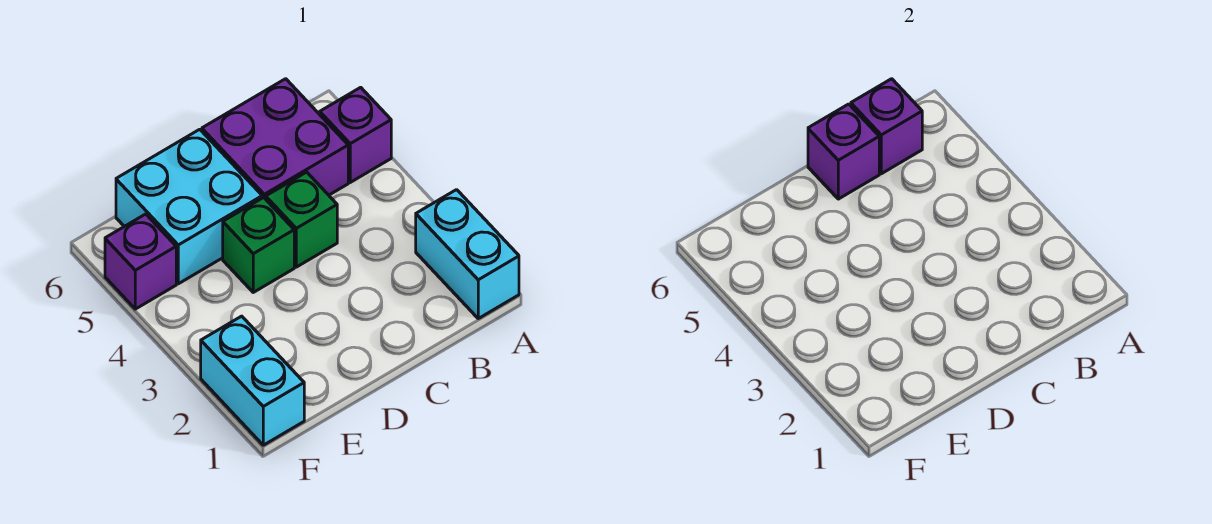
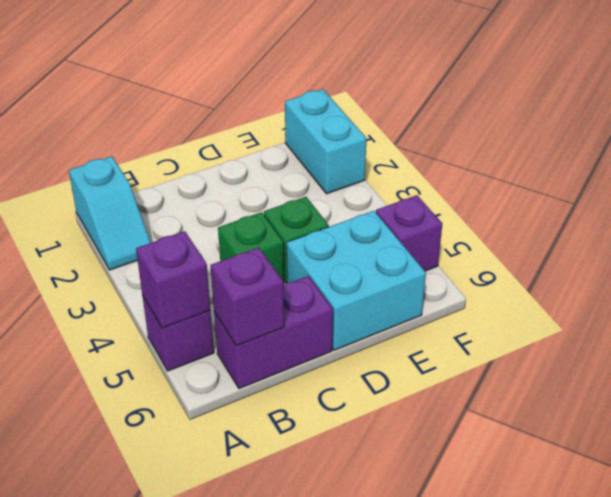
cyan 1x2 brick [416,190,519,318] -> cyan 1x2 slope [69,156,151,270]
purple 2x2 brick [202,79,348,199] -> purple 1x2 brick [214,276,333,388]
purple 1x1 brick [808,104,879,199] -> purple 1x1 brick moved to [136,231,210,328]

